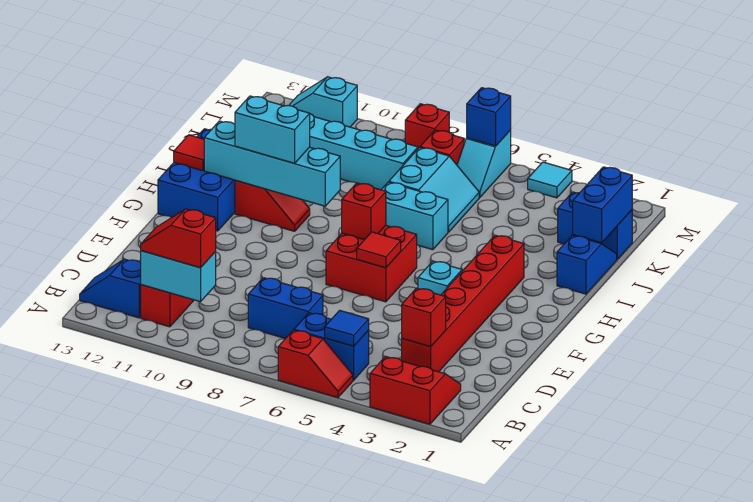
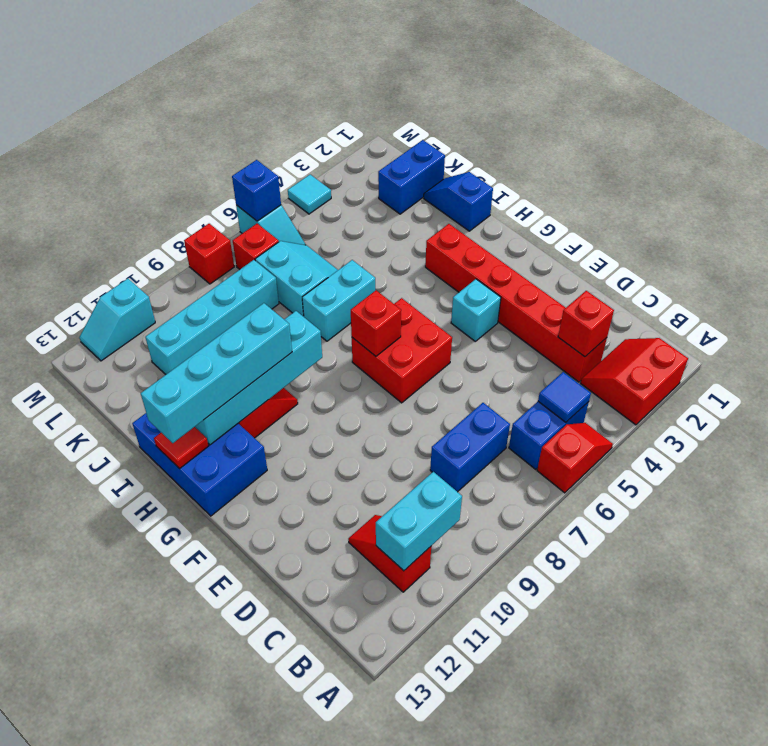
red 1x2 slope [141,209,216,268] -> none
blue 1x2 slope [80,259,141,318] -> none
red 1x1 tile [357,232,401,268] -> none
cyan 1x2 brick [235,96,310,163] -> cyan 1x4 brick [141,303,292,443]
blue 1x2 brick [573,167,632,243] -> none

